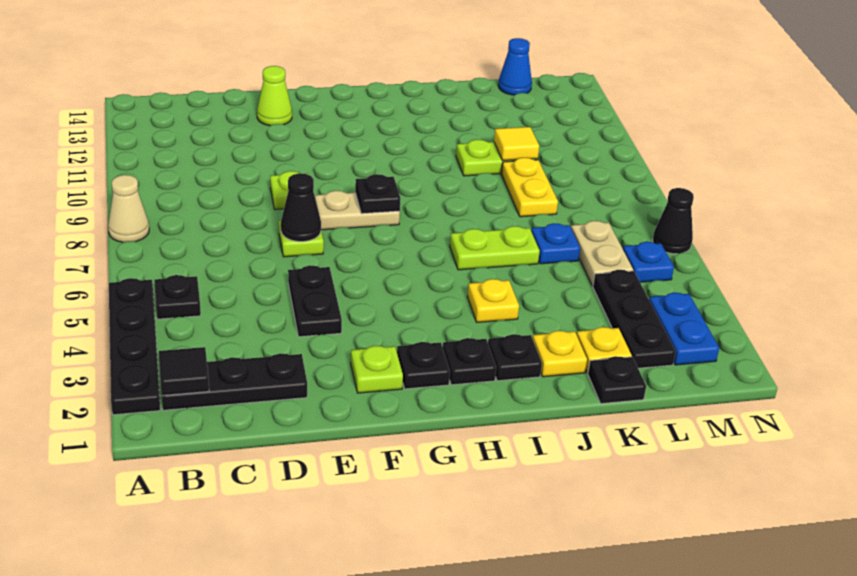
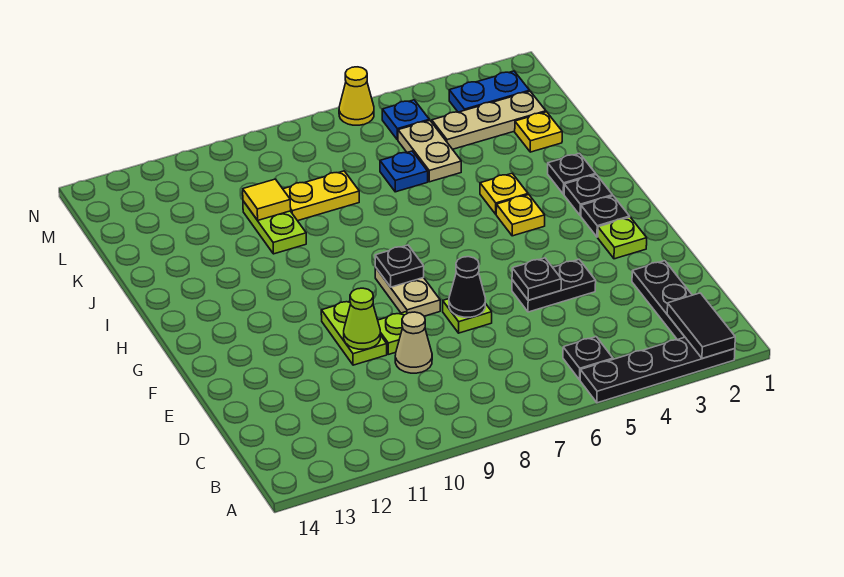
tan 1x1 cone [108,175,149,242] -> tan 1x1 cone moved to [395,312,432,373]
black 1x1 tile [159,347,209,396] -> black 1x2 tile [667,293,735,358]
lime 1x1 cone [257,66,292,126] -> lime 1x1 cone moved to [344,288,380,349]
lime 1x2 plate [450,226,540,270] -> lime 1x2 plate moved to [321,301,387,365]
yellow 1x1 plate [533,331,587,377] -> yellow 1x1 plate moved to [496,195,545,236]
black 1x1 plate [588,356,646,404] -> black 1x1 plate moved to [512,258,561,300]
black 1x3 plate [593,270,676,368] -> tan 1x3 plate [432,91,546,149]
tan 1x2 plate [571,221,633,286] -> tan 1x2 plate turned to [398,120,461,182]
blue 1x1 cone [498,38,532,95] -> none
black 1x1 cone [653,188,694,254] -> yellow 1x1 cone [339,67,374,125]

